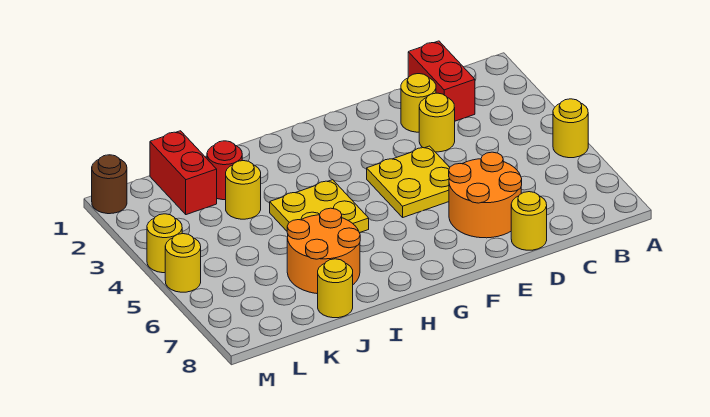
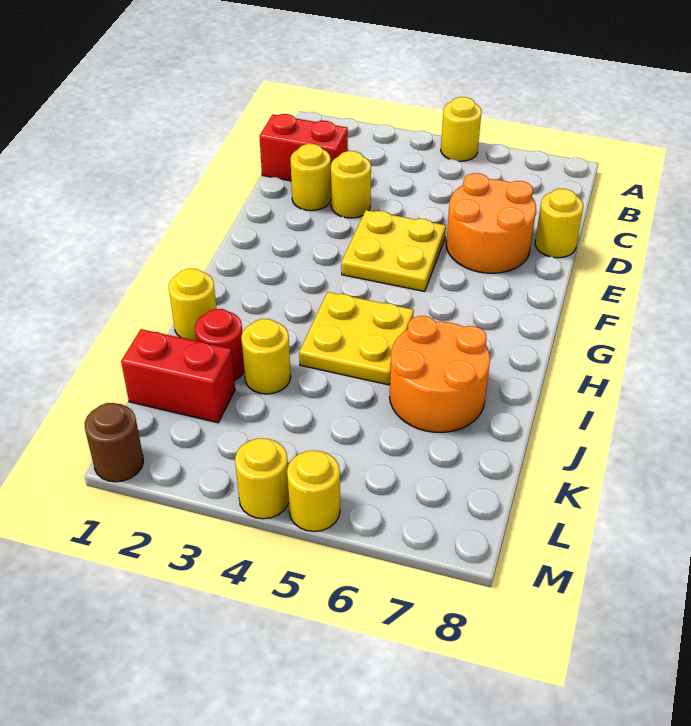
yellow 1x1 round brick [318,259,353,318] -> yellow 1x1 round brick moved to [169,268,216,341]

